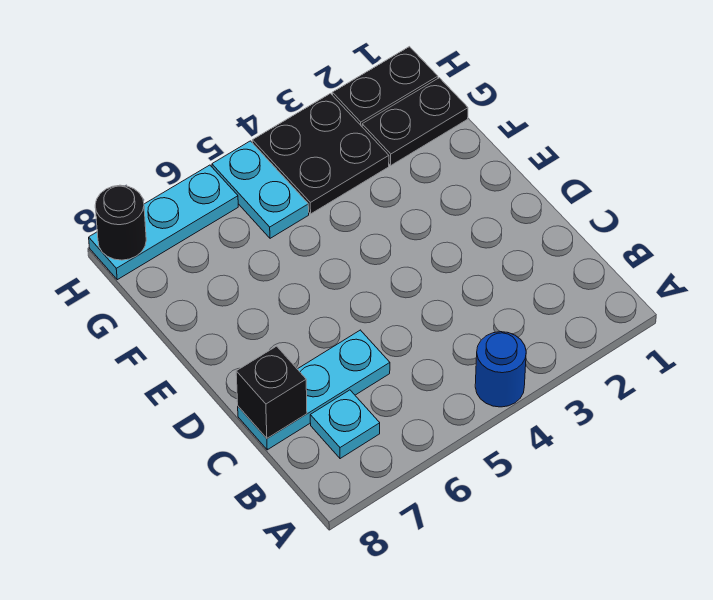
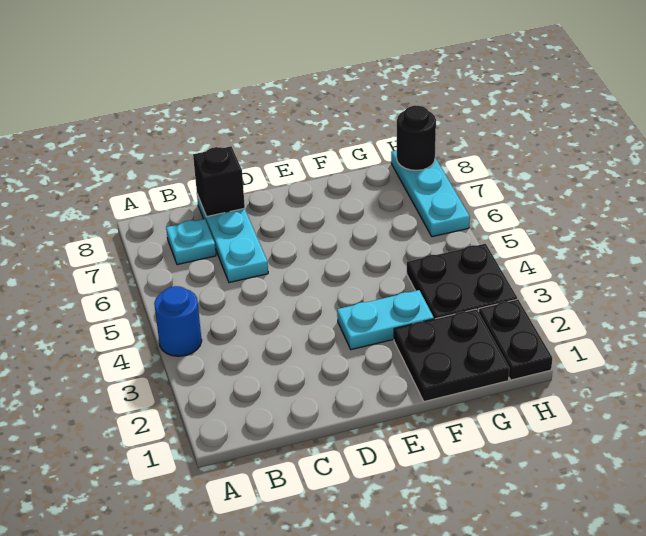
black 1x2 plate [362,78,468,165] -> black 2x2 plate [394,309,509,402]
cyan 1x2 plate [212,141,309,238] -> cyan 1x2 plate moved to [337,290,434,350]

